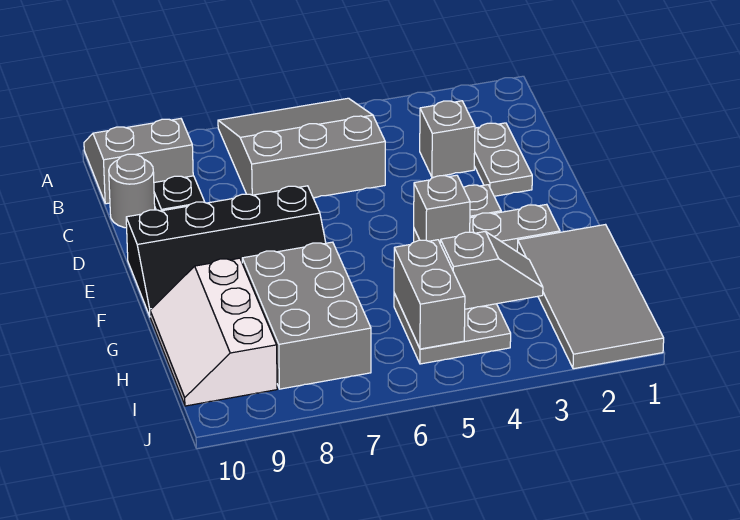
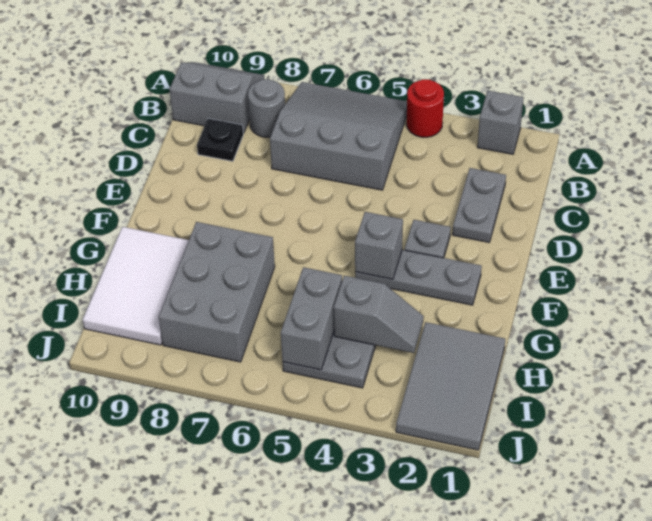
none -> red 1x1 round brick [406,79,444,137]
grey 1x1 brick [420,101,475,177] -> grey 1x1 brick moved to [477,91,524,154]
grey 1x1 round brick [109,154,155,228] -> grey 1x1 round brick moved to [248,79,285,137]
black 2x4 slope [126,186,326,316] -> none
grey 2x4 tile [517,225,664,369] -> grey 2x3 tile [396,322,505,450]
white 2x3 slope [150,258,277,406] -> white 2x3 tile [83,227,189,345]

